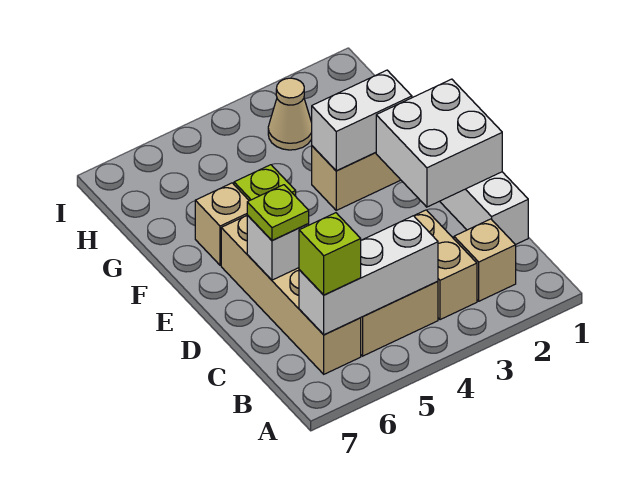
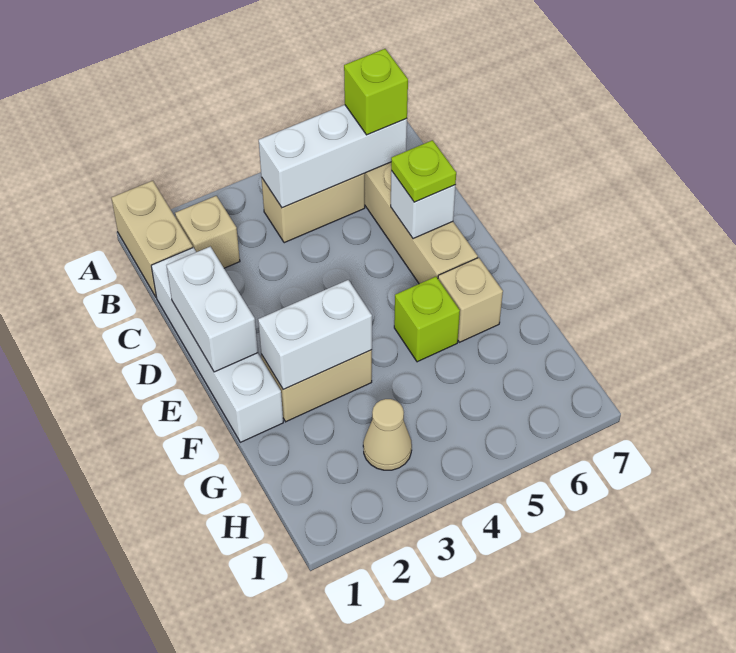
tan 1x2 brick [414,210,477,320] -> tan 1x2 brick moved to [111,181,193,297]
white 2x2 brick [376,79,502,207] -> white 1x2 brick [166,247,258,372]

